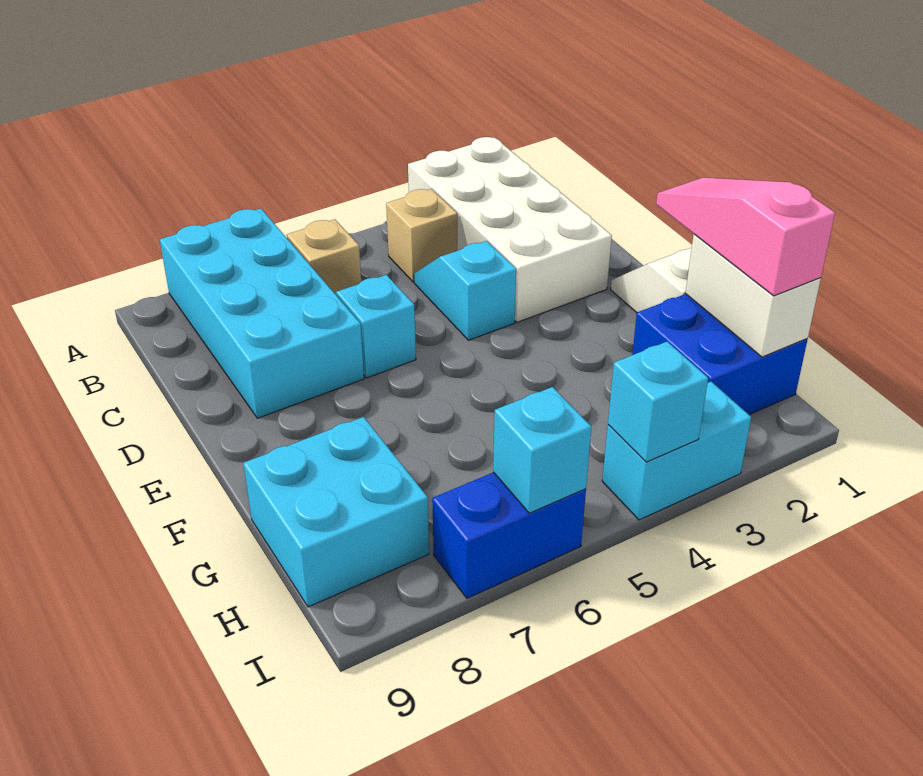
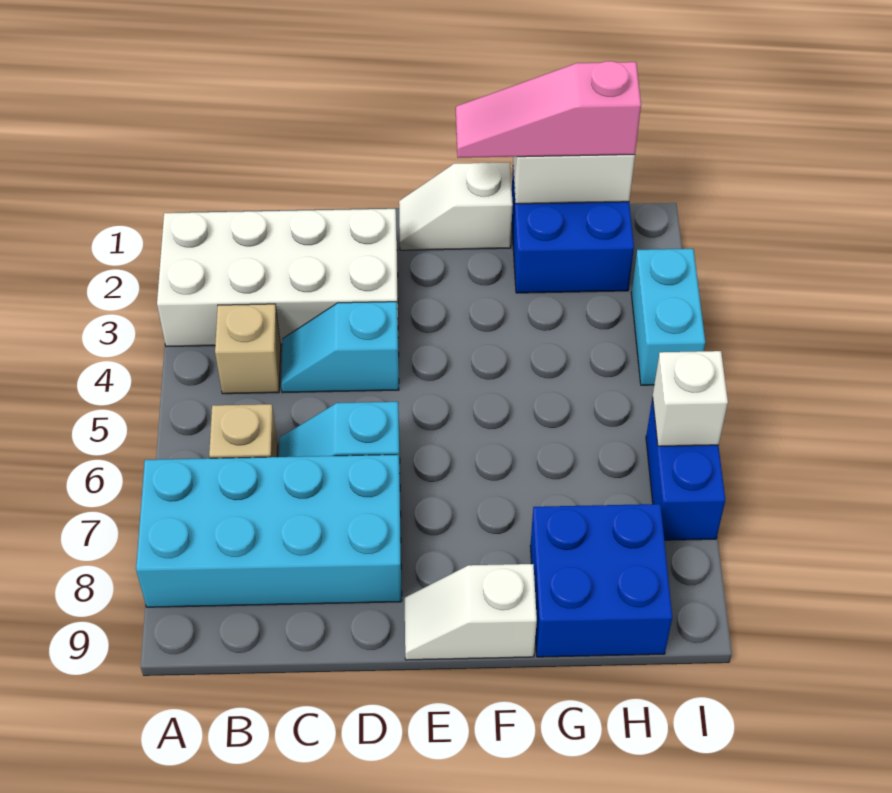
none -> white 1x2 slope [405,564,537,660]
cyan 2x2 brick [243,417,429,607] -> blue 2x2 brick [530,504,672,657]
cyan 1x1 brick [608,342,708,462] -> none
cyan 1x1 brick [493,387,591,513] -> white 1x1 brick [653,351,728,446]

